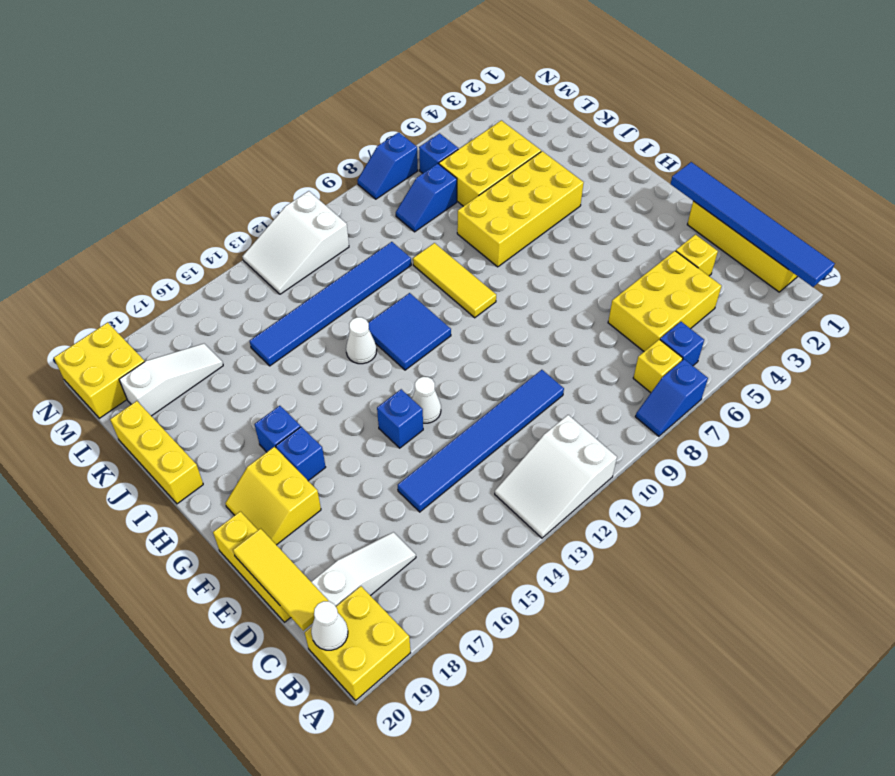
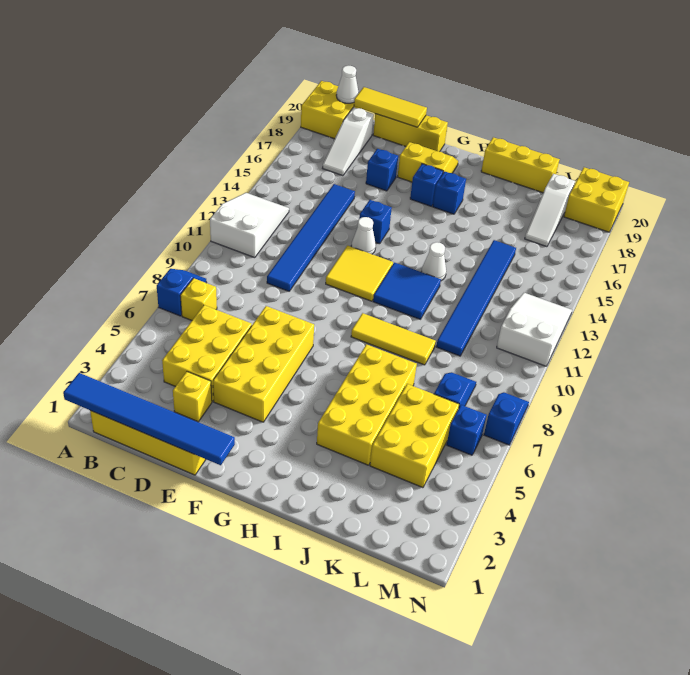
blue 1x1 brick [660,322,704,366] -> blue 1x1 brick moved to [366,149,398,191]
none -> yellow 2x4 brick [213,306,314,422]
none -> yellow 2x2 tile [326,245,393,301]

